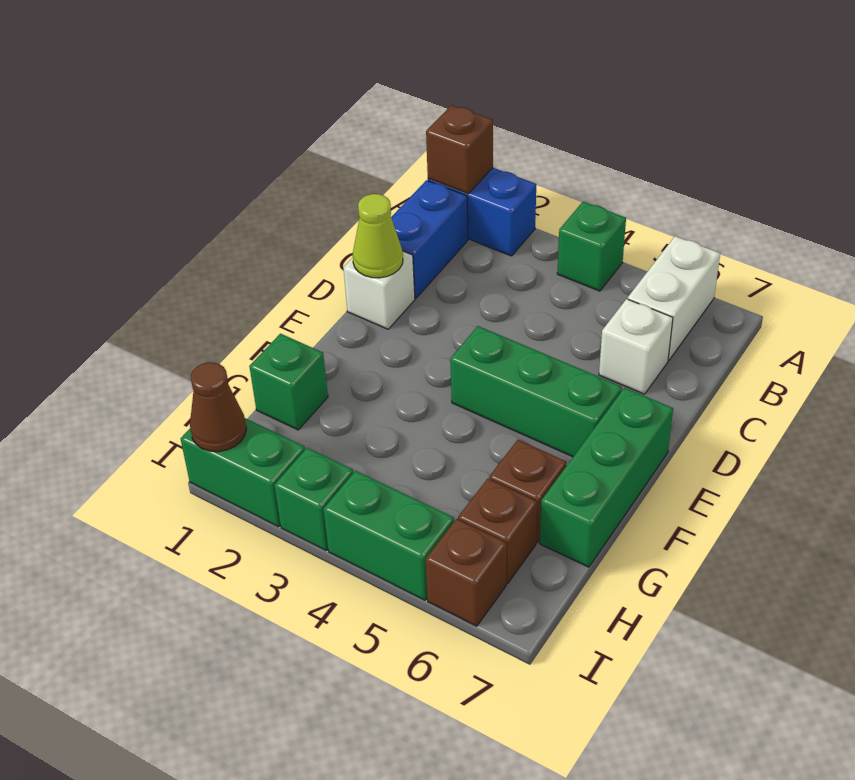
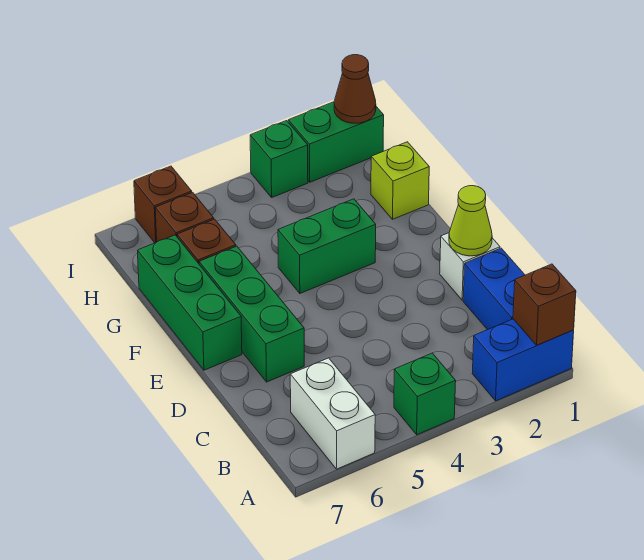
white 1x1 brick [599,299,673,394] -> none
green 1x3 brick [450,326,622,457] -> green 1x3 brick turned to [199,246,304,382]
green 1x1 brick [249,334,328,430] -> lime 1x1 brick [371,142,429,219]
green 1x2 brick [323,471,454,600] -> green 1x2 brick moved to [278,199,376,293]

